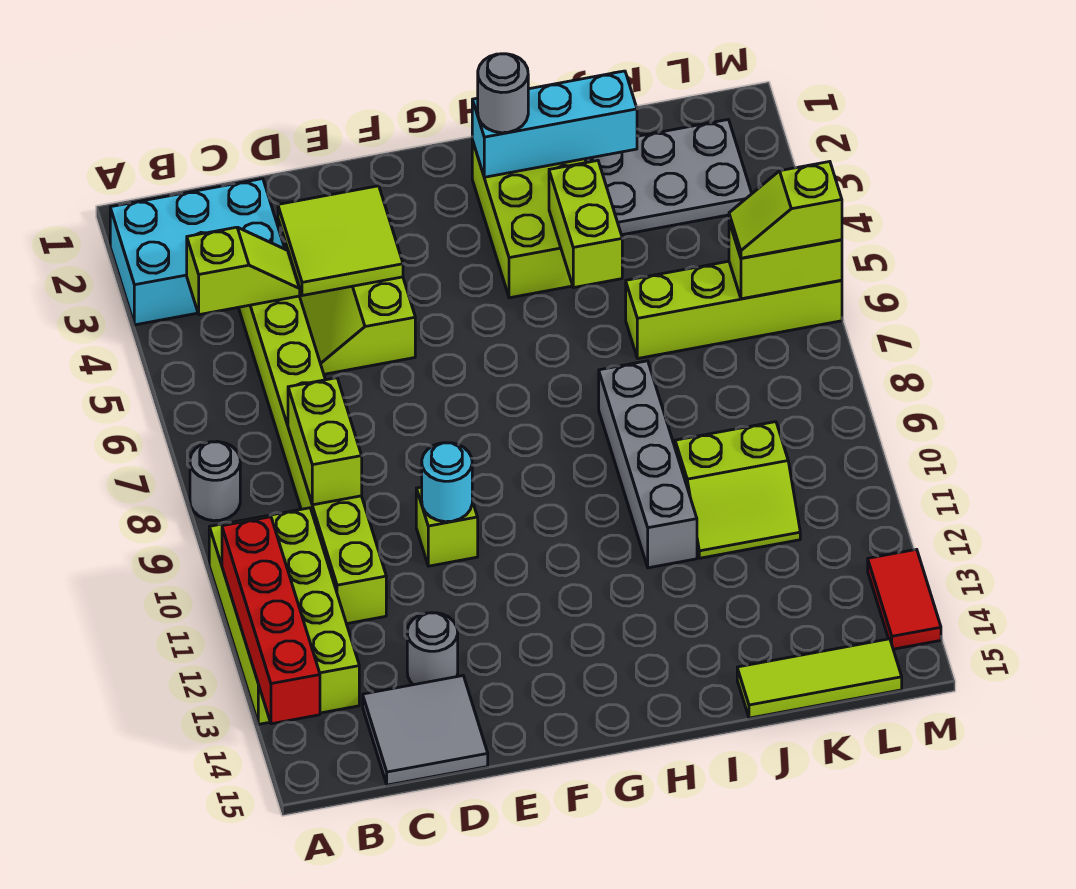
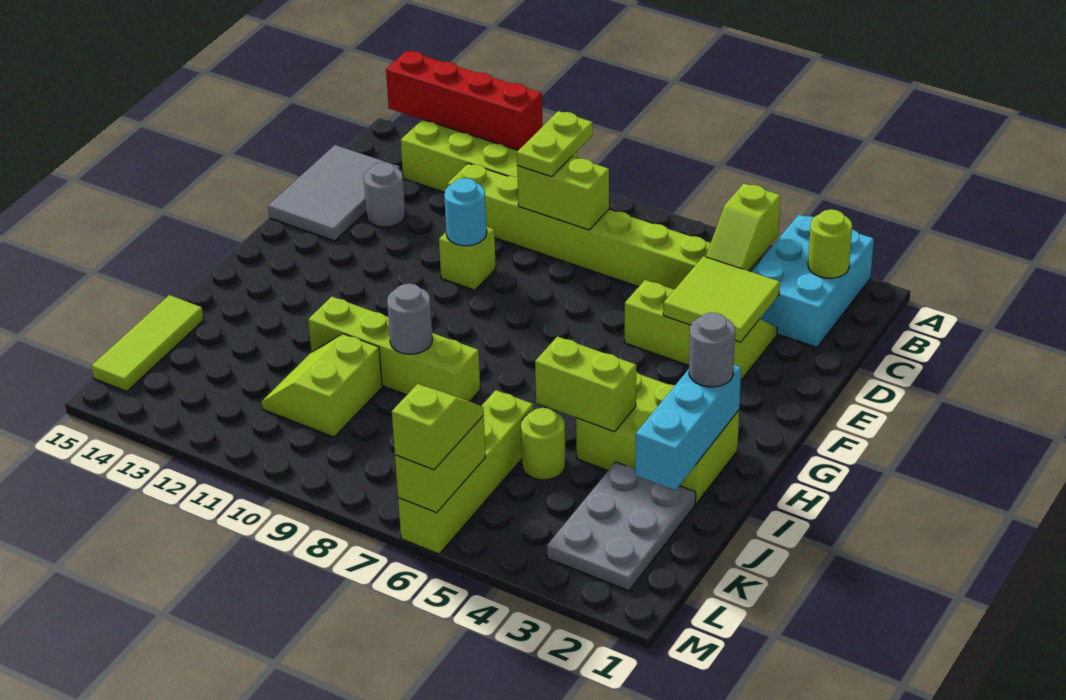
grey 1x1 round brick [190,442,240,521] -> grey 1x1 round brick moved to [387,284,432,354]
none -> lime 1x1 round brick [808,209,852,278]
none -> lime 1x2 plate [517,111,593,177]
grey 2x2 tile [363,676,488,785] -> grey 2x3 tile [268,145,400,241]
grey 1x4 brick [599,361,697,568] -> lime 1x4 brick [308,297,480,402]
none -> lime 1x1 round brick [521,408,566,480]
red 1x2 tile [868,549,941,649] -> none

